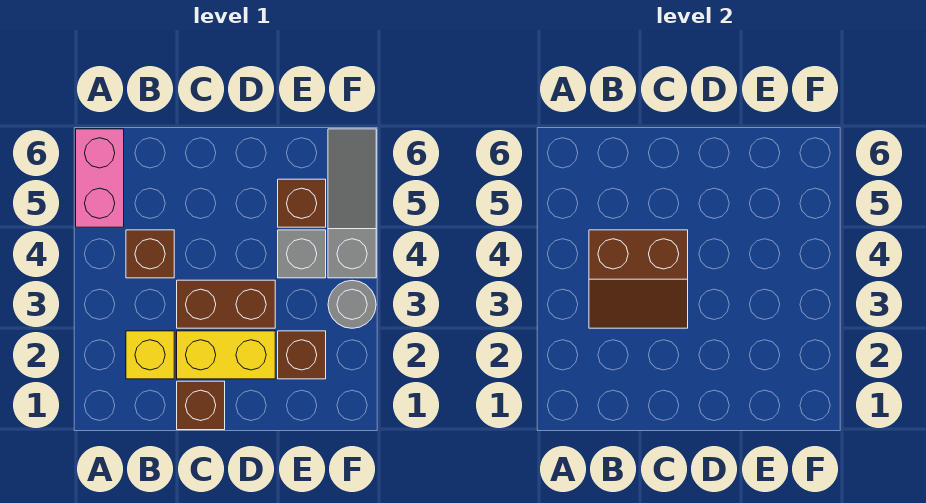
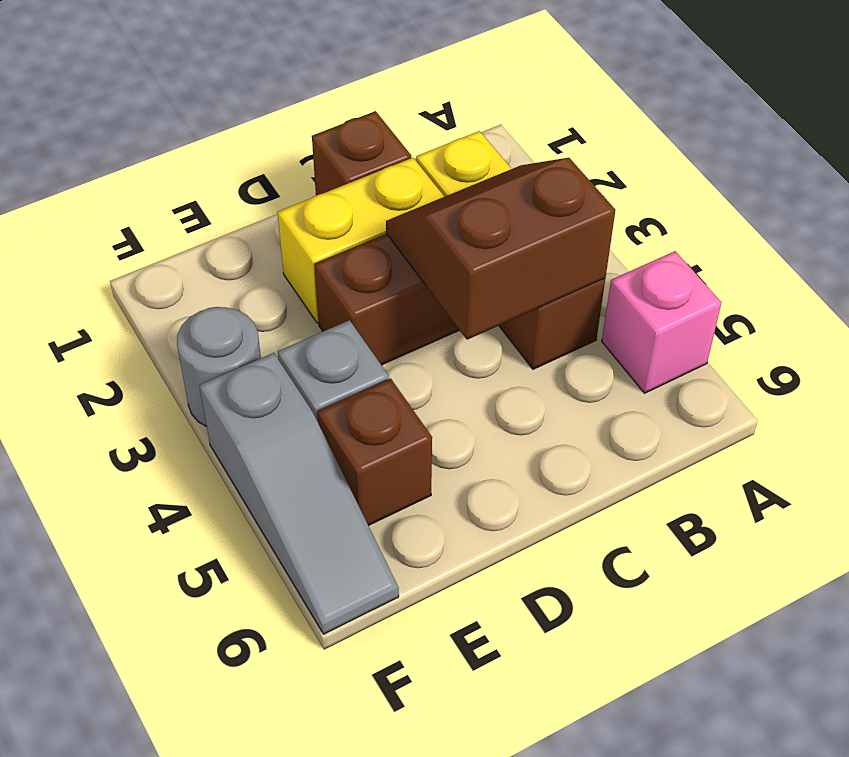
pink 1x2 brick [76,129,124,227] -> pink 1x1 brick [602,251,722,393]
brown 1x1 brick [278,331,326,379] -> none

